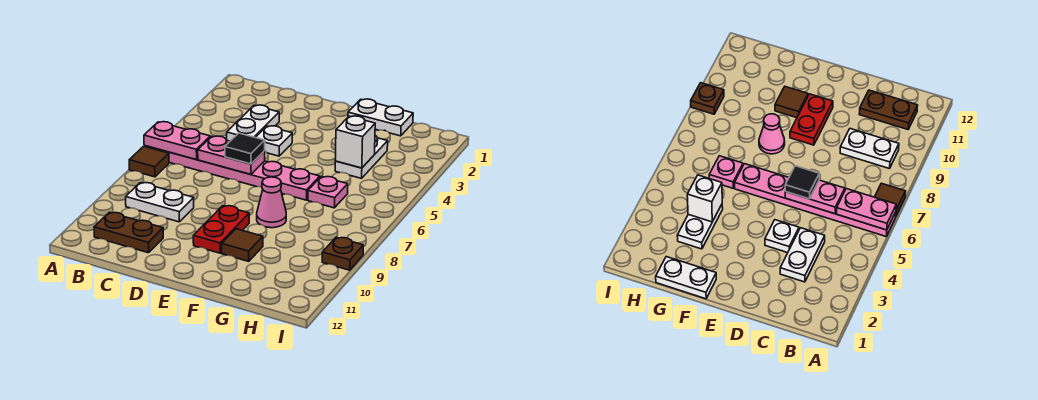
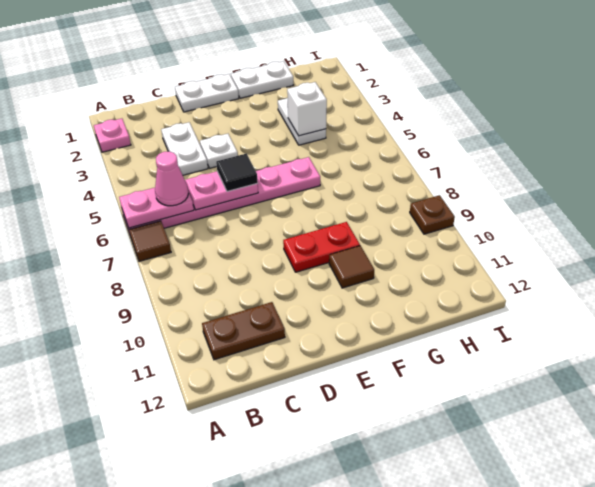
white 1x2 plate [126,183,194,222] -> white 1x2 plate moved to [175,74,239,112]
red 1x2 plate [193,206,249,253] -> red 1x2 plate turned to [283,222,360,272]
pink 1x1 cone [257,177,286,228] -> pink 1x1 cone moved to [155,151,188,206]
pink 1x1 plate [308,177,348,208] -> pink 1x1 plate moved to [94,119,131,152]

